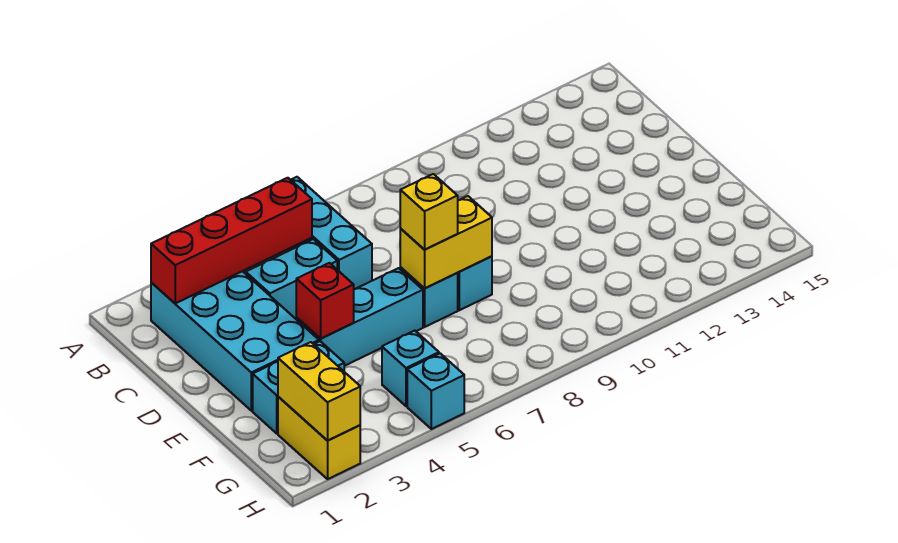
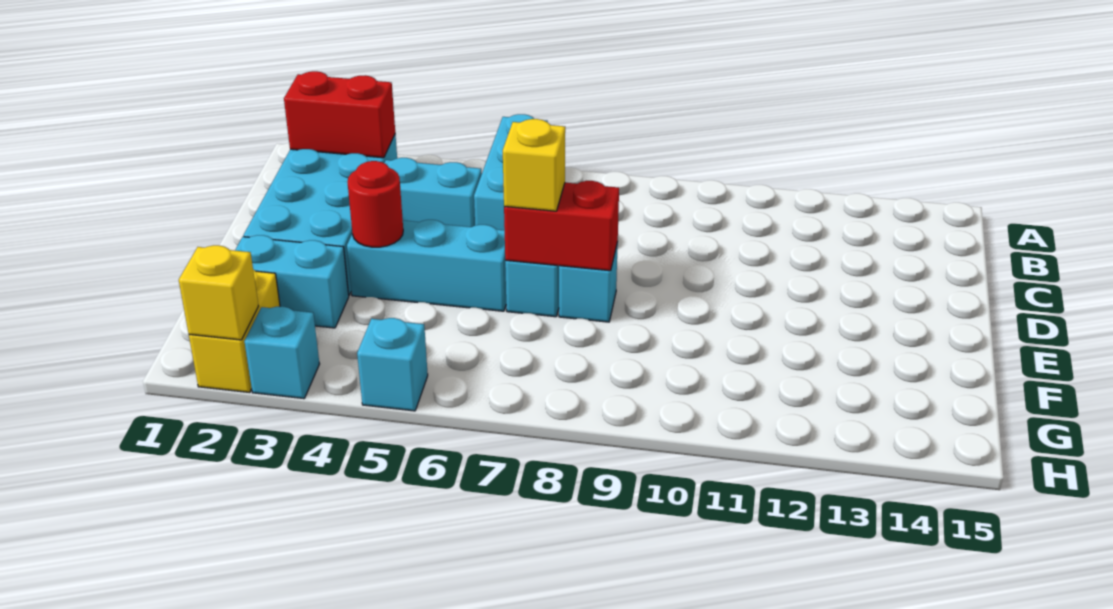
red 1x4 brick [151,178,312,303] -> red 1x2 brick [284,71,395,158]
red 1x1 brick [296,263,354,339] -> red 1x1 round brick [347,161,403,247]
yellow 1x2 brick [400,196,492,288] -> red 1x2 brick [504,181,619,271]
yellow 1x2 brick [278,342,360,441] -> yellow 1x1 brick [179,245,258,340]
cyan 1x1 brick [382,331,439,406] -> cyan 1x1 brick moved to [244,307,319,399]

